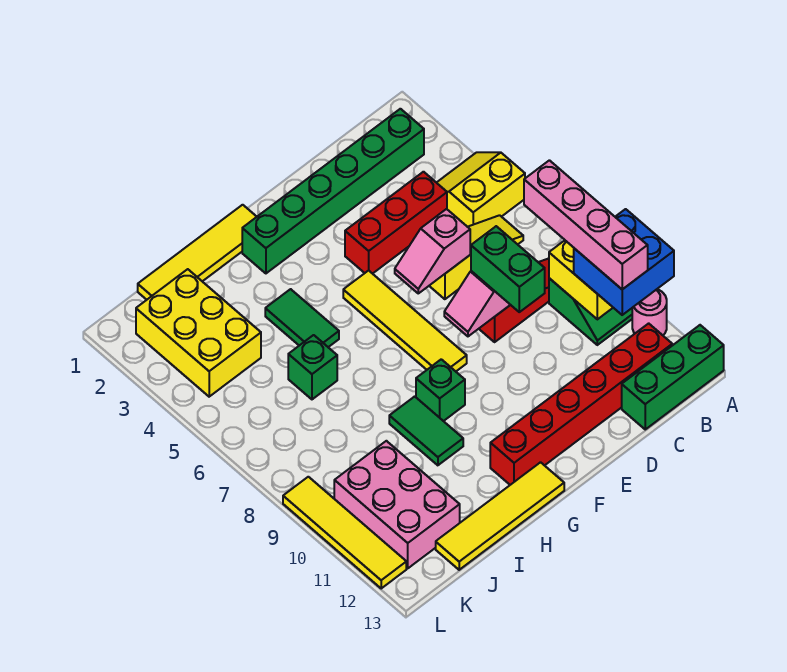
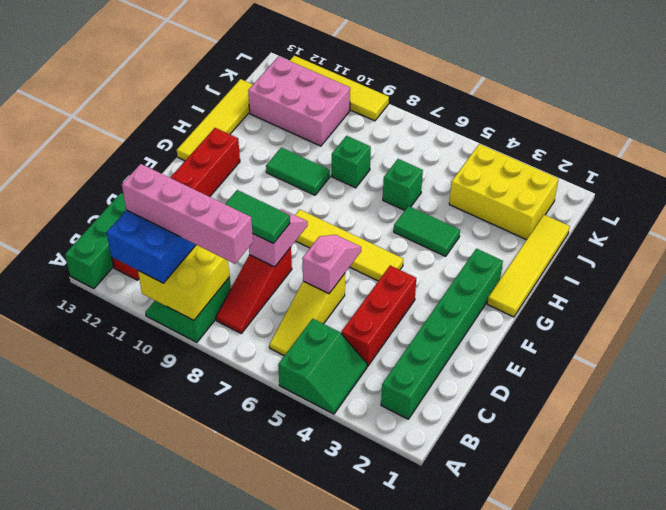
yellow 2x2 slope [437,152,525,227] -> green 2x2 slope [278,319,367,414]
pink 1x1 round brick [632,289,667,335] -> none
green 1x2 brick [471,226,545,312] -> green 1x2 tile [225,190,290,243]
green 1x1 brick [416,359,465,421] -> green 1x1 brick moved to [332,136,371,188]

